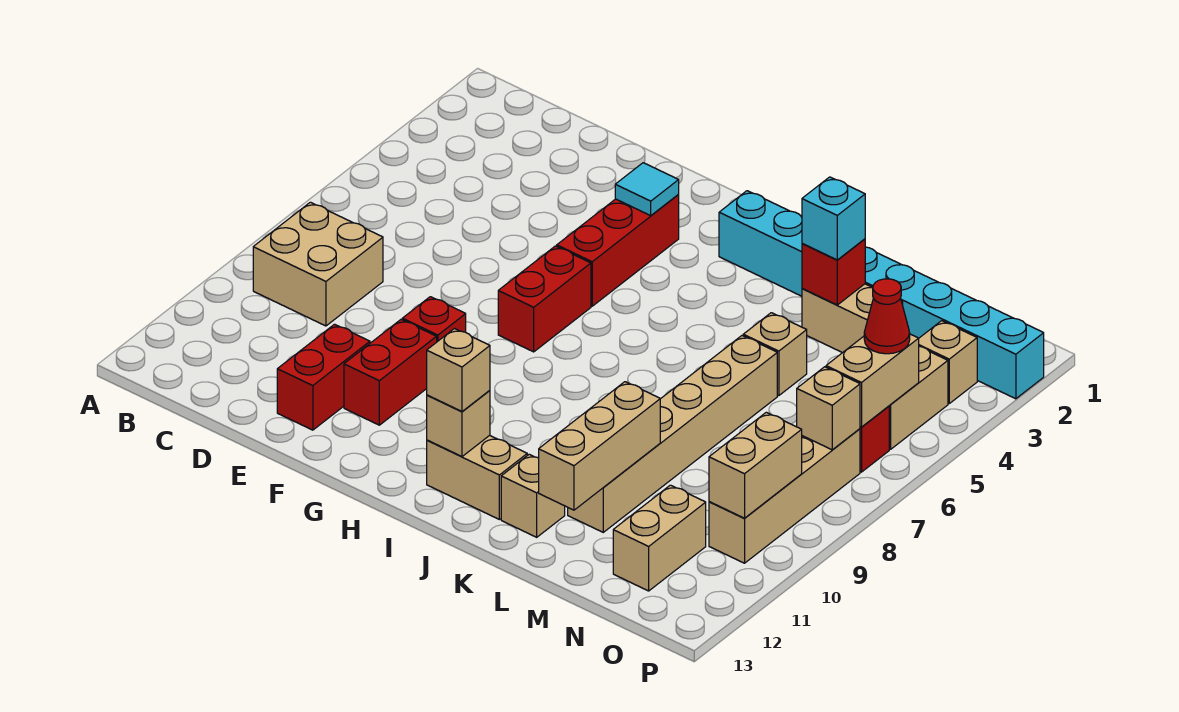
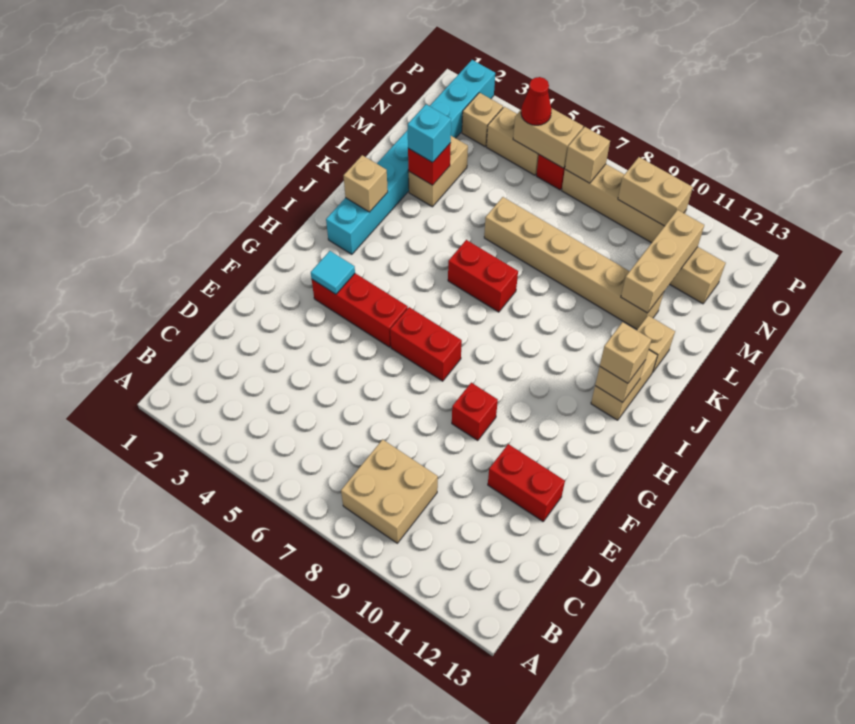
red 1x2 brick [344,320,437,425] -> red 1x2 brick moved to [448,240,518,312]
tan 1x1 brick [743,313,807,396] -> tan 1x1 brick moved to [343,155,388,212]
tan 1x3 brick [539,382,660,510] -> tan 1x3 brick turned to [621,210,704,313]

